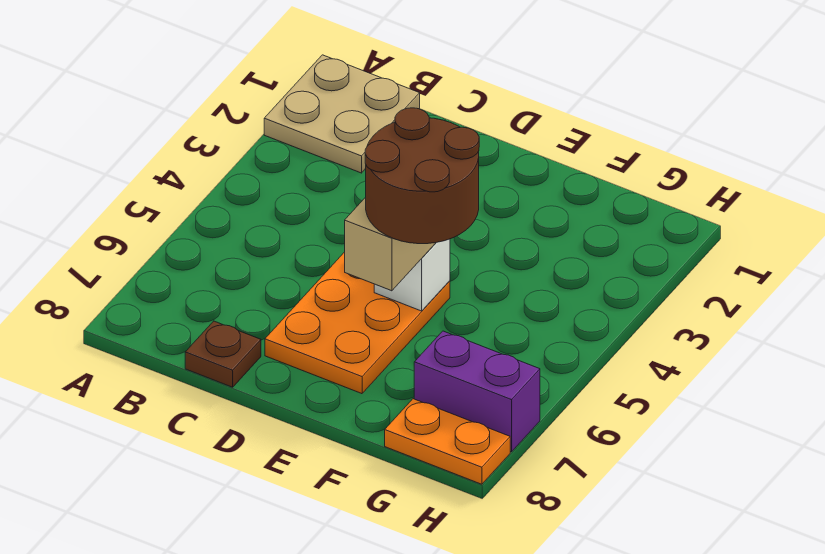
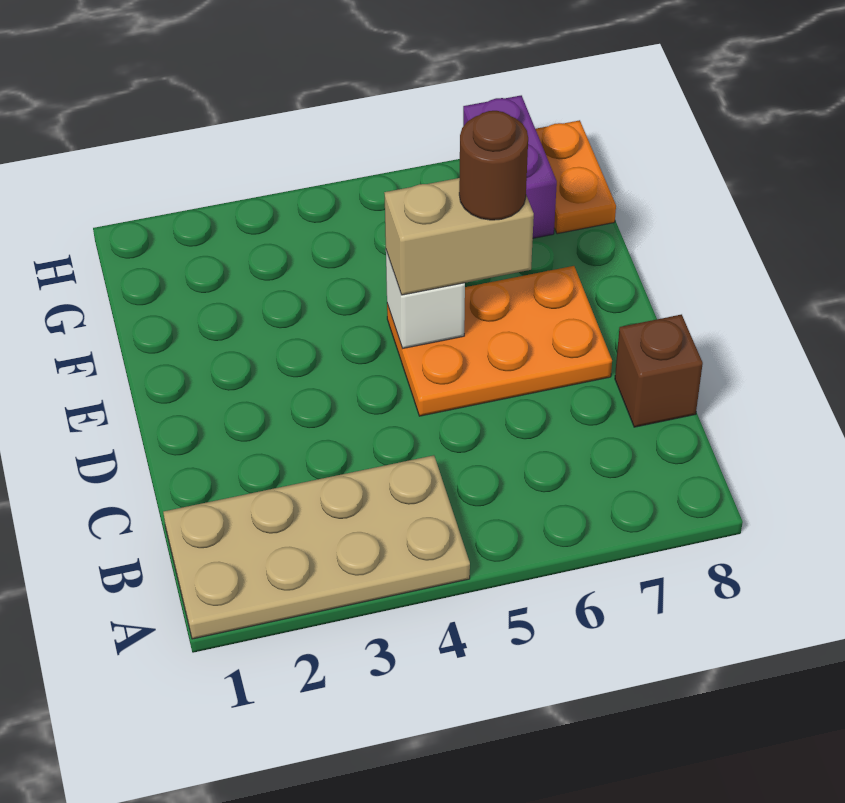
tan 2x2 plate [264,55,420,173] -> tan 2x4 plate [163,455,470,639]
brown 1x1 plate [185,321,261,387] -> brown 1x1 brick [615,314,703,427]
brown 2x2 round brick [365,108,479,244] -> brown 1x1 round brick [459,111,528,220]

